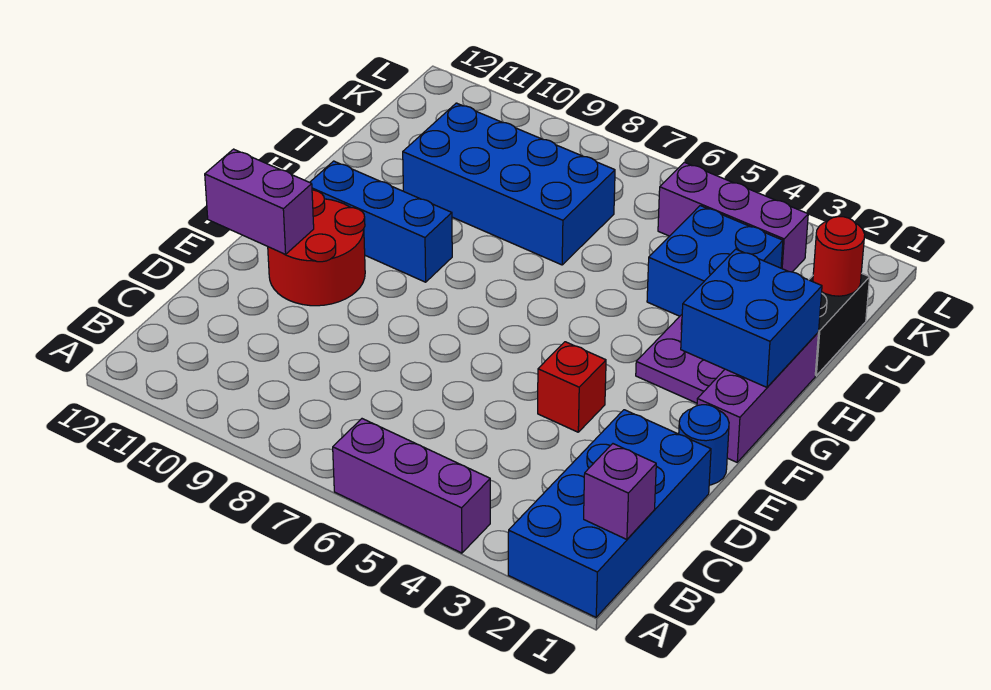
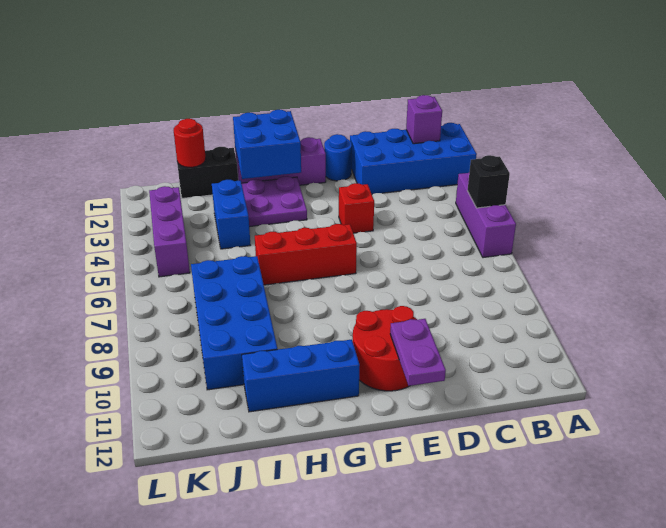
none -> black 1x1 brick [468,155,510,208]
purple 1x2 brick [205,149,314,254] -> purple 1x2 plate [390,319,446,386]
none -> red 1x3 brick [255,224,357,285]
blue 1x3 brick [310,161,452,282] -> blue 1x3 brick turned to [242,340,360,412]
blue 2x2 brick [647,206,783,316] -> blue 1x2 brick [212,180,250,249]

